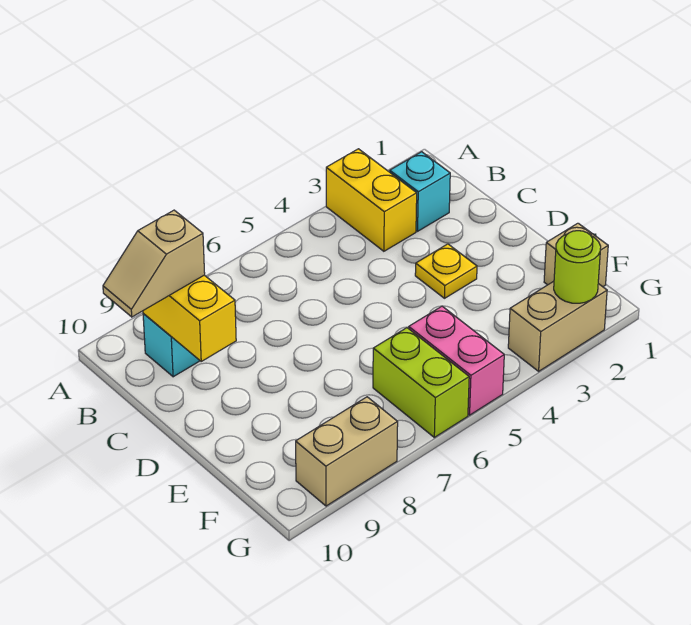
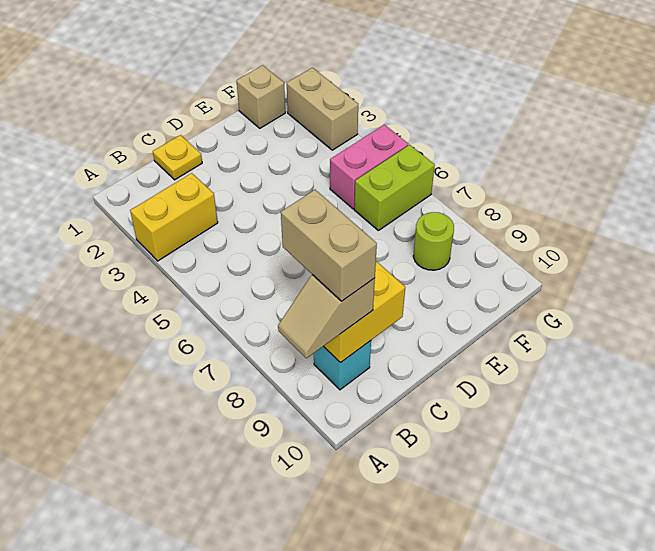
cyan 1x1 brick [390,152,450,231] -> none
tan 1x2 slope [103,210,205,317] -> tan 1x2 slope turned to [278,275,375,358]
yellow 1x1 plate [415,244,477,298] -> yellow 1x1 plate moved to [153,135,202,180]
lime 1x1 round brick [554,231,601,303] -> lime 1x1 round brick moved to [413,212,454,270]
tan 1x2 brick [296,397,398,506] -> tan 1x2 brick moved to [281,190,377,301]

